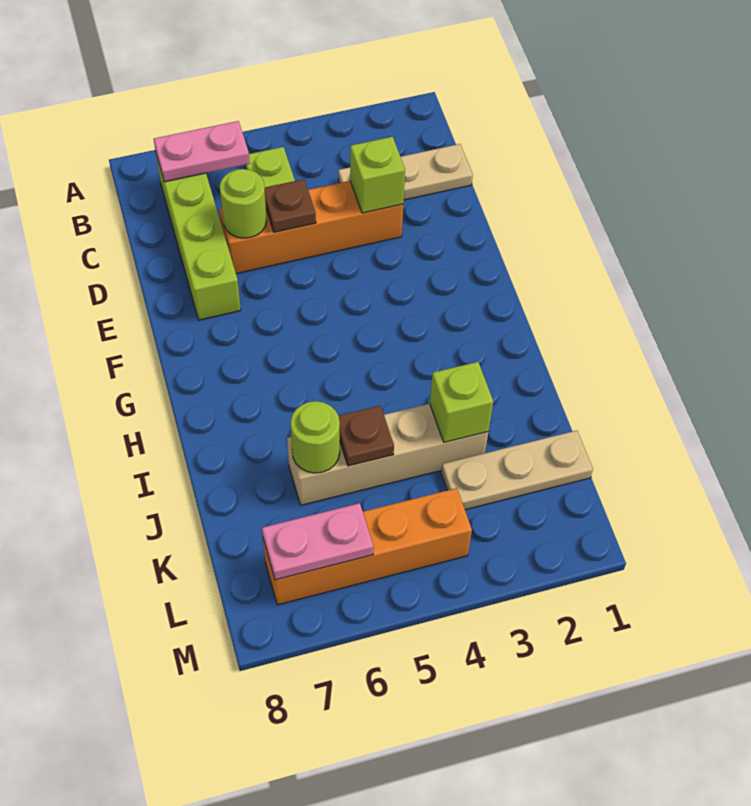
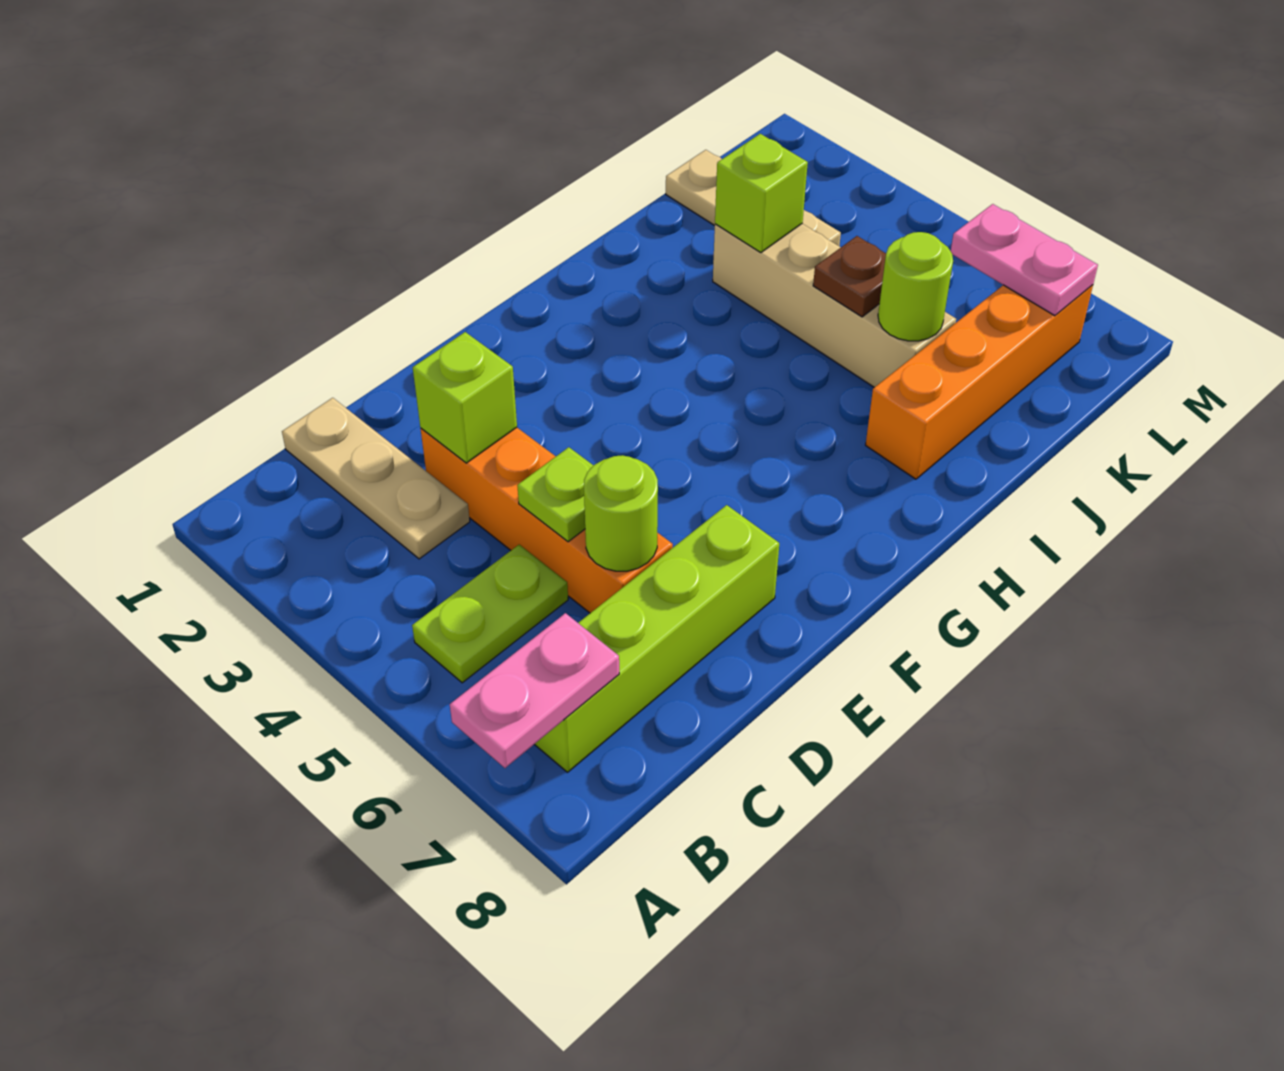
pink 1x2 plate [154,121,250,182] -> pink 1x2 plate turned to [450,613,619,768]
brown 1x1 plate [265,179,316,232] -> lime 1x1 plate [517,447,594,542]
orange 1x4 brick [263,488,472,605] -> orange 1x4 brick turned to [866,285,1093,479]

